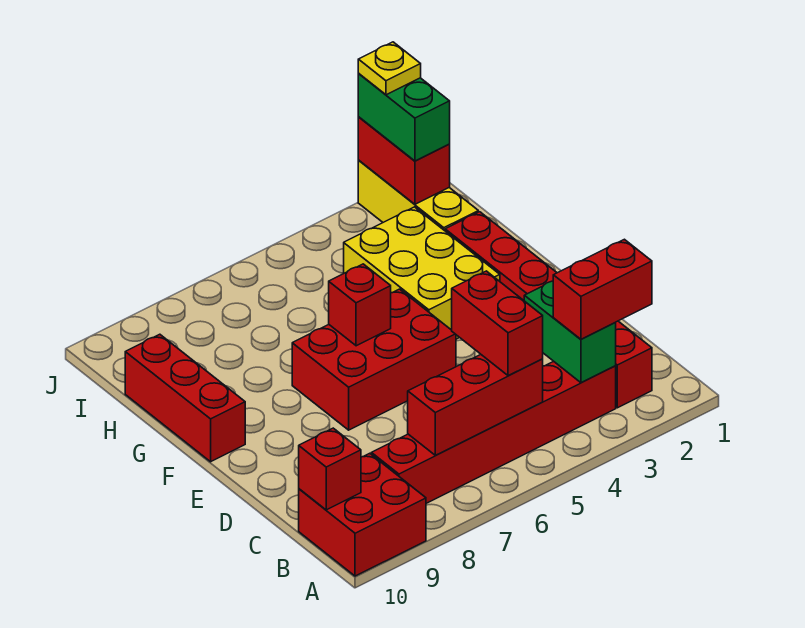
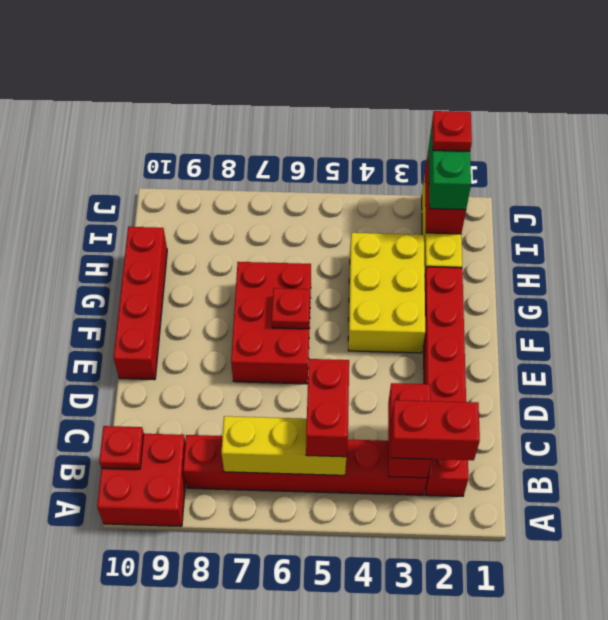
green 1x2 brick [524,281,616,383] -> red 1x2 brick [388,383,431,478]
red 1x3 brick [408,355,543,455] -> yellow 1x3 brick [221,416,346,475]
red 1x1 brick [299,428,361,510] -> red 1x1 plate [99,426,144,469]
red 2x3 brick [292,289,456,430] -> red 2x3 brick turned to [231,262,311,384]
red 1x1 brick [329,264,391,346] -> red 1x1 plate [272,288,310,329]
red 1x3 brick [125,334,245,462] -> red 1x4 brick [114,227,167,380]
yellow 1x1 plate [358,42,421,95] -> red 1x1 plate [432,111,472,151]

